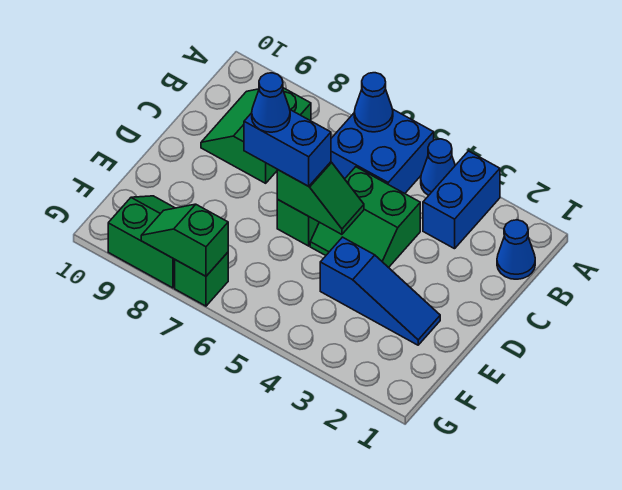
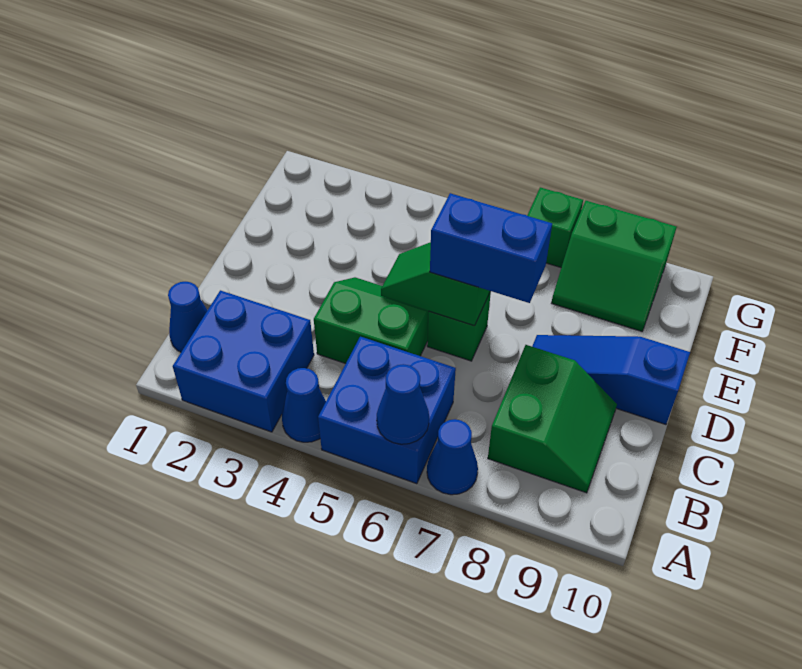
blue 1x2 brick [423,151,500,249] -> blue 2x2 brick [173,290,314,432]
blue 1x1 cone [252,73,290,132] -> blue 1x1 cone moved to [427,419,478,495]
blue 1x3 slope [320,237,440,345] -> blue 1x3 slope moved to [532,335,690,425]
green 1x2 slope [141,204,228,276] -> none

